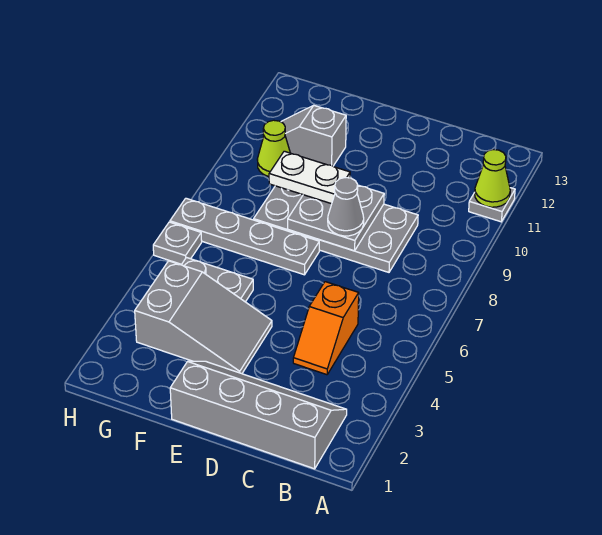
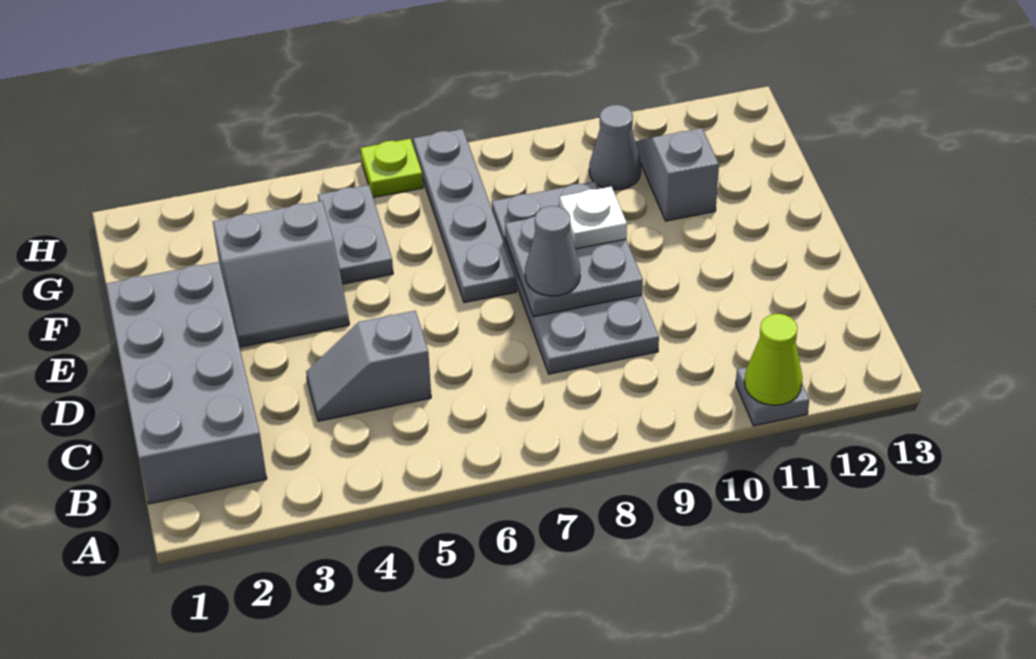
grey 2x4 slope [170,361,347,469] -> grey 2x4 brick [106,262,267,504]
orange 1x2 slope [293,282,359,375] -> grey 1x2 slope [306,311,431,421]
grey 2x3 slope [135,261,272,374] -> grey 2x2 slope [213,201,349,347]
white 1x2 plate [269,151,350,204] -> white 1x1 plate [560,187,627,249]
lime 1x1 cone [257,120,290,176] -> grey 1x1 cone [589,105,641,190]
grey 1x1 plate [153,222,202,264] -> lime 1x1 plate [361,139,423,197]

